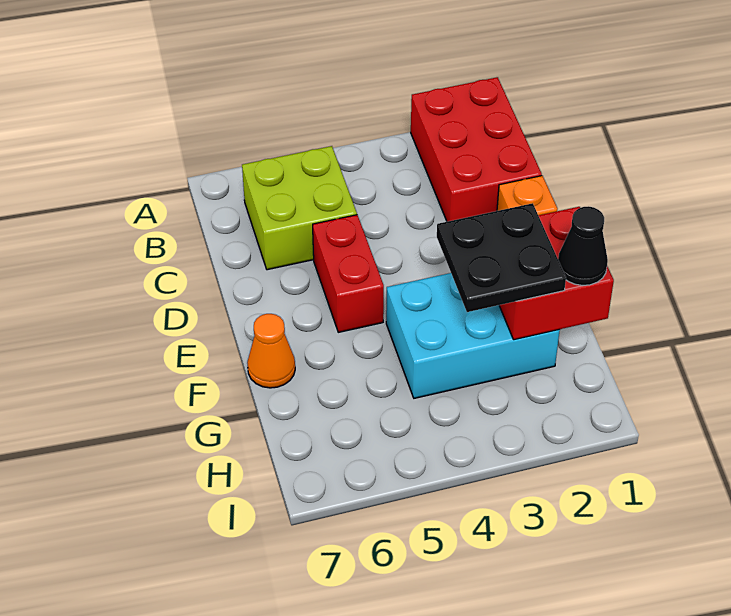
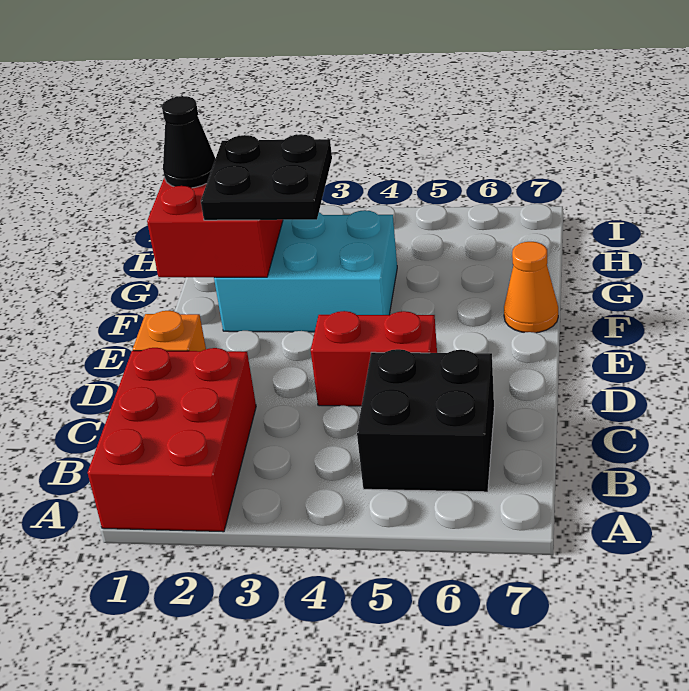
lime 2x2 brick [242,146,357,270] -> black 2x2 brick [357,349,494,492]
red 1x2 brick [313,215,384,332] -> red 1x2 brick turned to [311,311,437,406]

